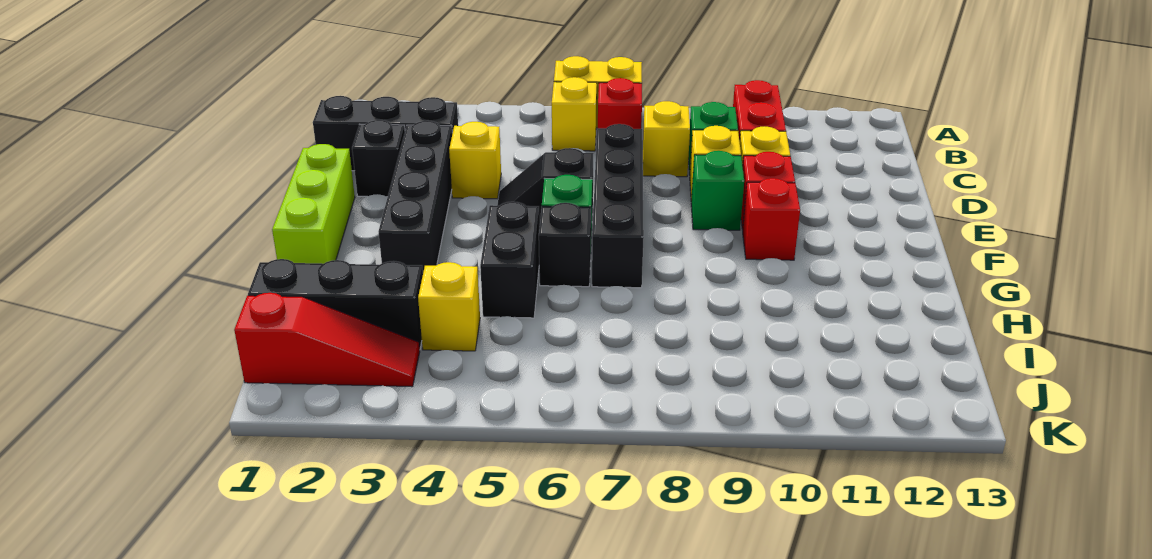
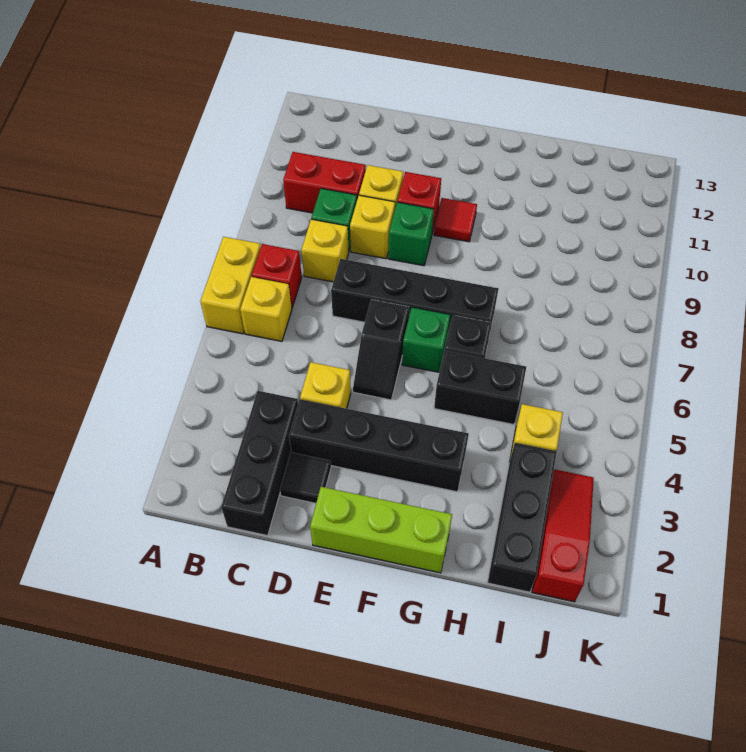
black 1x1 brick [352,120,405,197] -> black 1x1 tile [280,453,331,503]
red 1x1 brick [743,178,800,260] -> red 1x1 tile [434,198,477,242]

